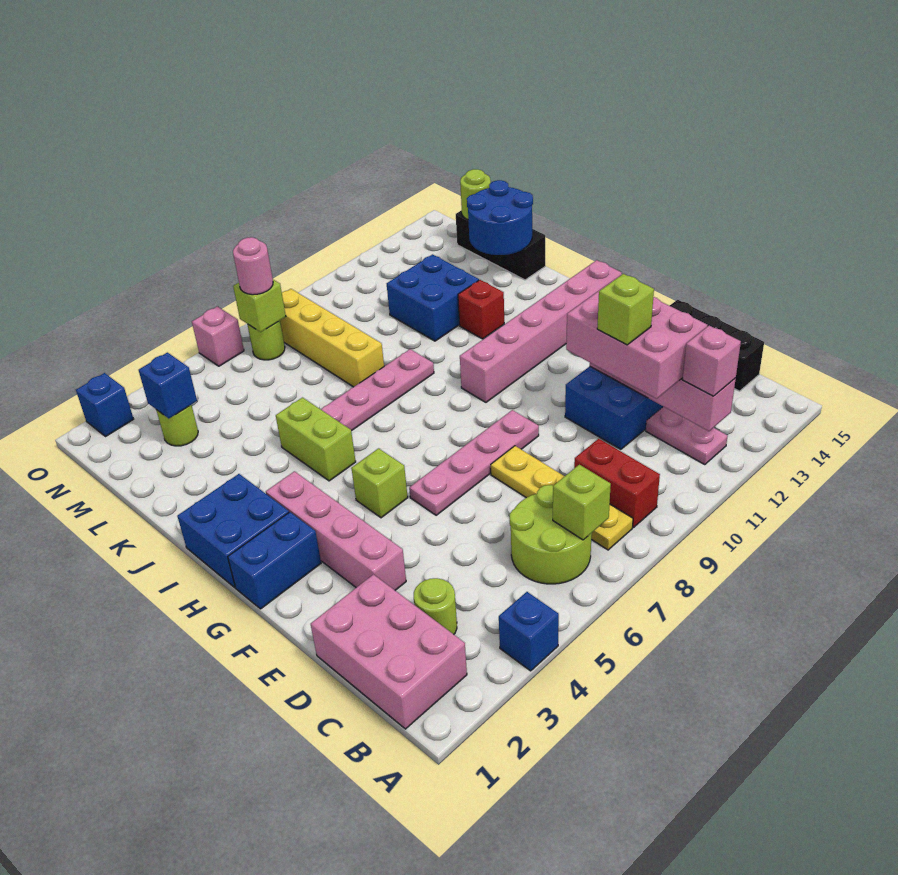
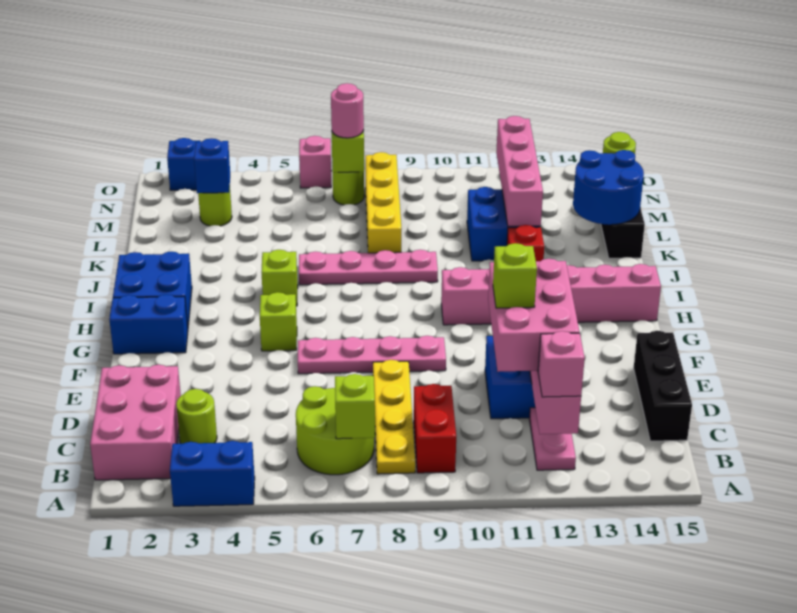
blue 1x1 brick [499,592,559,671] -> blue 1x2 brick [170,441,255,506]
pink 1x4 brick [266,471,406,590] -> pink 1x4 brick moved to [496,116,543,226]
lime 1x2 brick [276,398,356,481] -> lime 1x1 brick [262,250,298,306]

